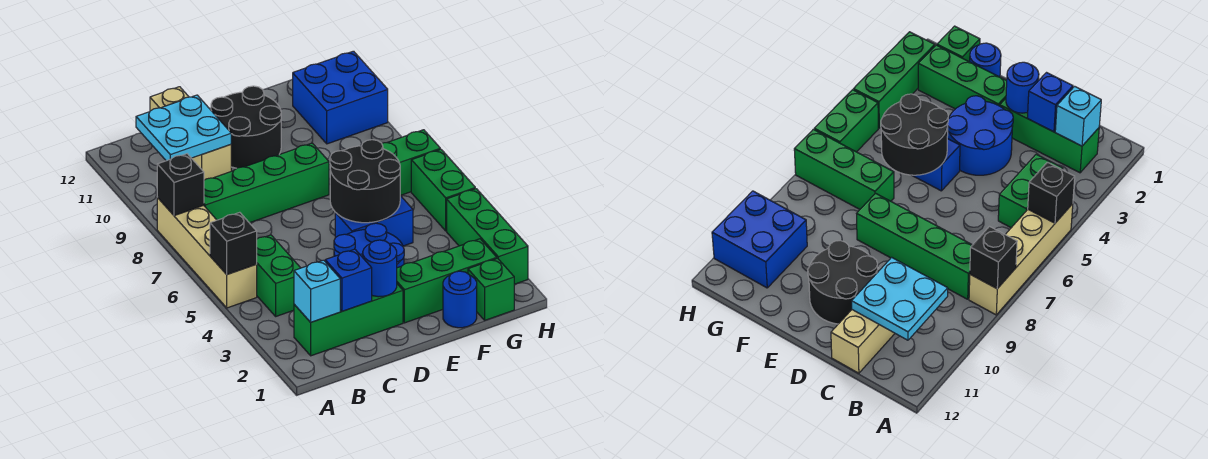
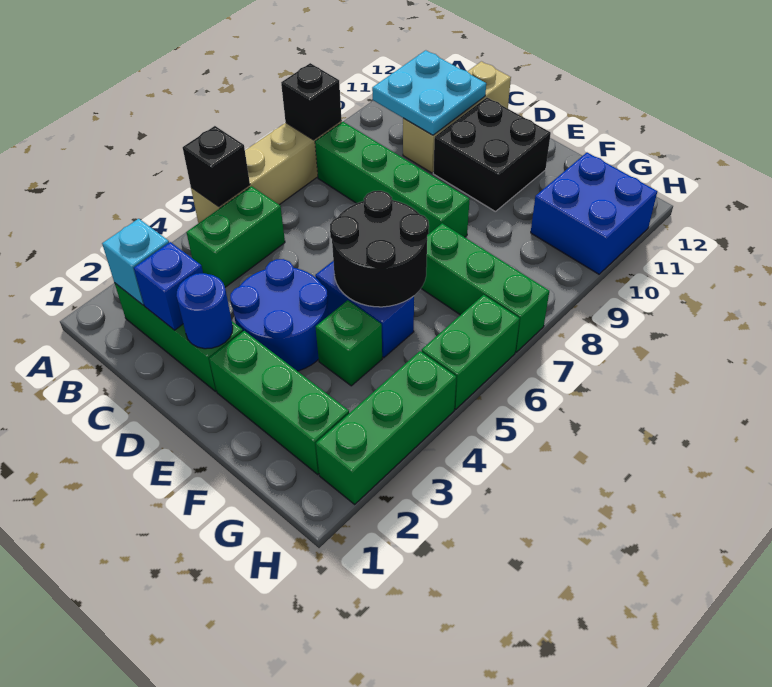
black 2x2 round brick [211,86,281,168] -> black 2x2 brick [433,98,551,212]
blue 1x1 round brick [443,271,477,328] -> none
green 1x1 brick [468,258,514,320] -> green 1x1 brick moved to [316,300,382,386]

